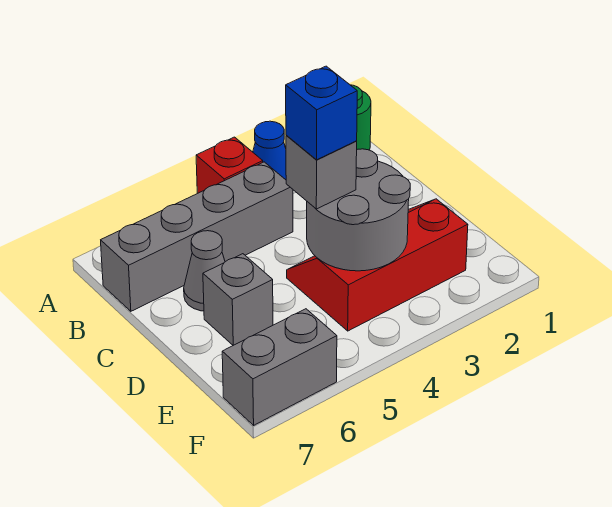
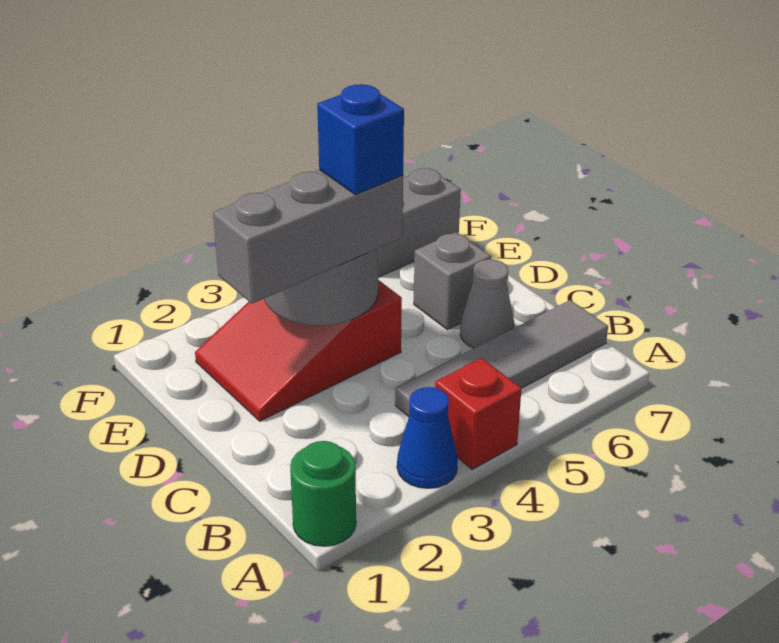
grey 1x4 brick [101,162,293,311] -> grey 1x4 tile [395,300,608,417]
red 2x3 slope [287,199,468,331] -> red 2x3 slope turned to [195,280,402,421]
grey 1x1 brick [286,136,357,209] -> grey 1x3 brick [213,170,403,304]

